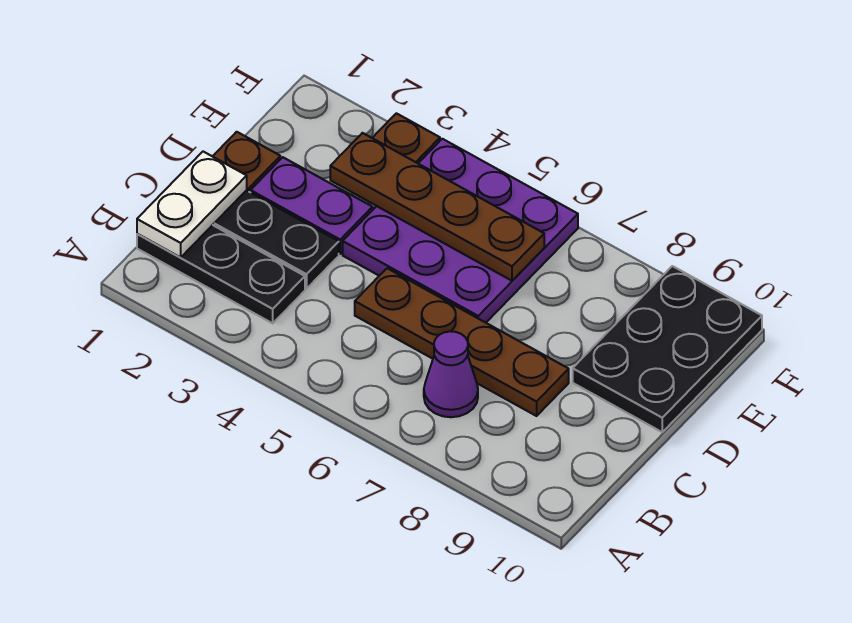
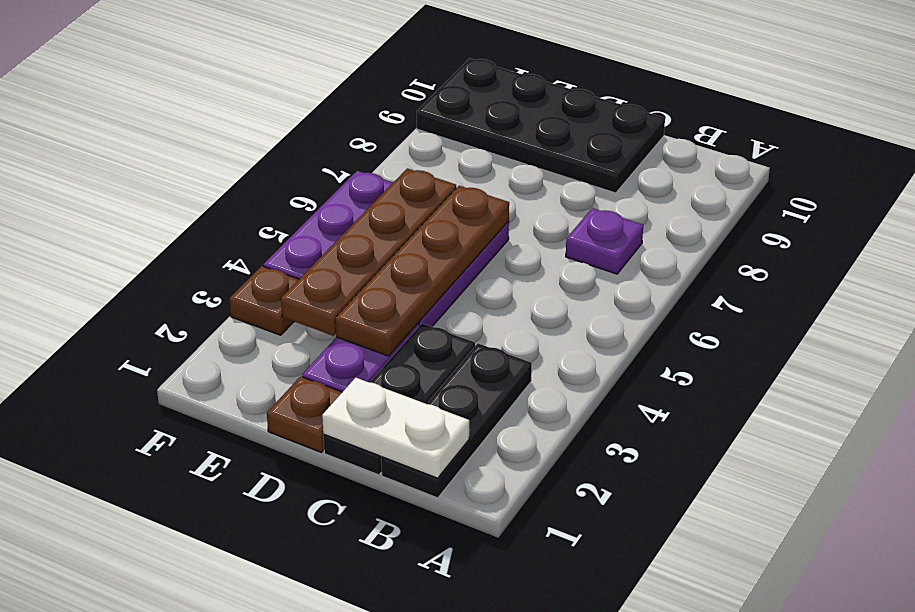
purple 1x1 cone [424,331,478,417] -> purple 1x1 plate [566,208,643,274]
brown 1x4 plate [355,268,569,416] -> brown 1x4 plate moved to [335,186,509,356]
black 2x3 plate [573,266,762,432] -> black 2x4 plate [417,58,665,193]

